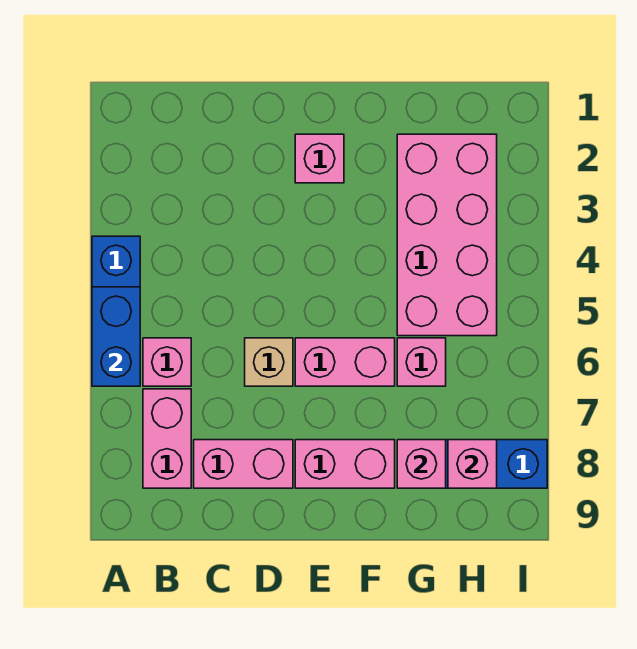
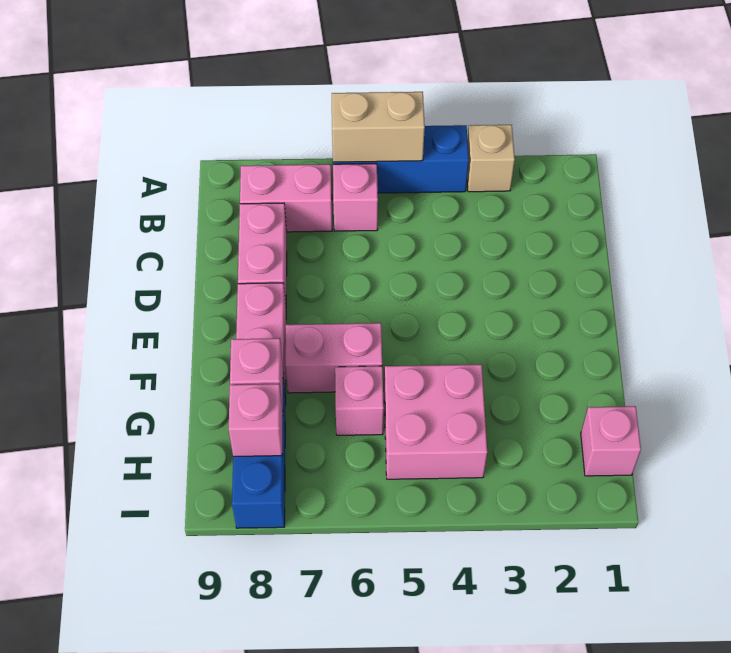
blue 1x2 brick [92,287,140,386] -> tan 1x2 brick [332,92,425,162]
tan 1x1 brick [245,338,293,386] -> tan 1x1 brick moved to [467,125,515,192]
pink 1x1 brick [295,134,344,183] -> pink 1x1 brick moved to [581,406,641,476]
pink 1x2 brick [295,338,395,386] -> pink 1x2 brick turned to [285,323,382,393]
pink 2x4 brick [397,134,497,336] -> pink 2x2 brick [384,364,487,479]

